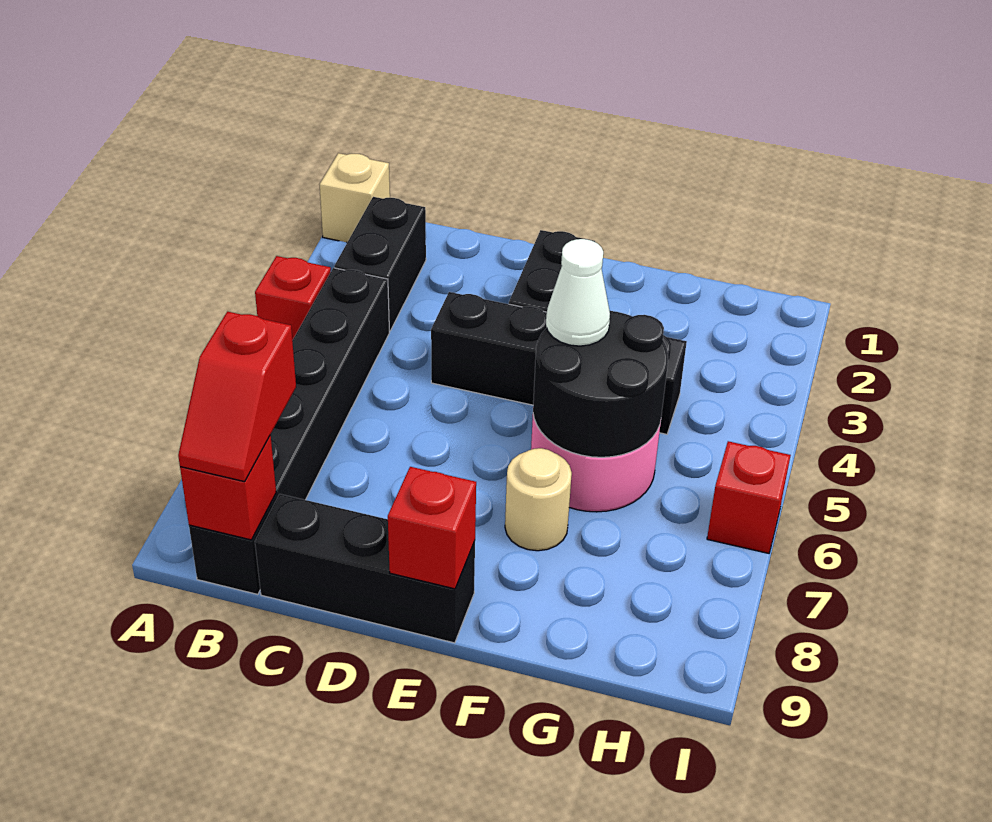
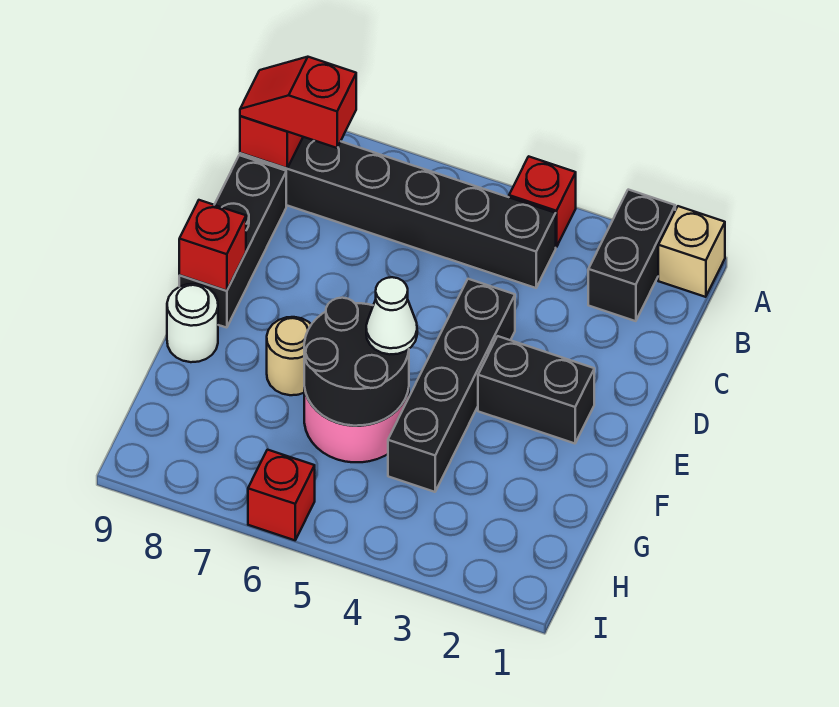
black 1x2 brick [334,197,426,331] -> black 1x2 brick turned to [588,190,675,321]
none -> white 1x1 round brick [167,284,218,362]

